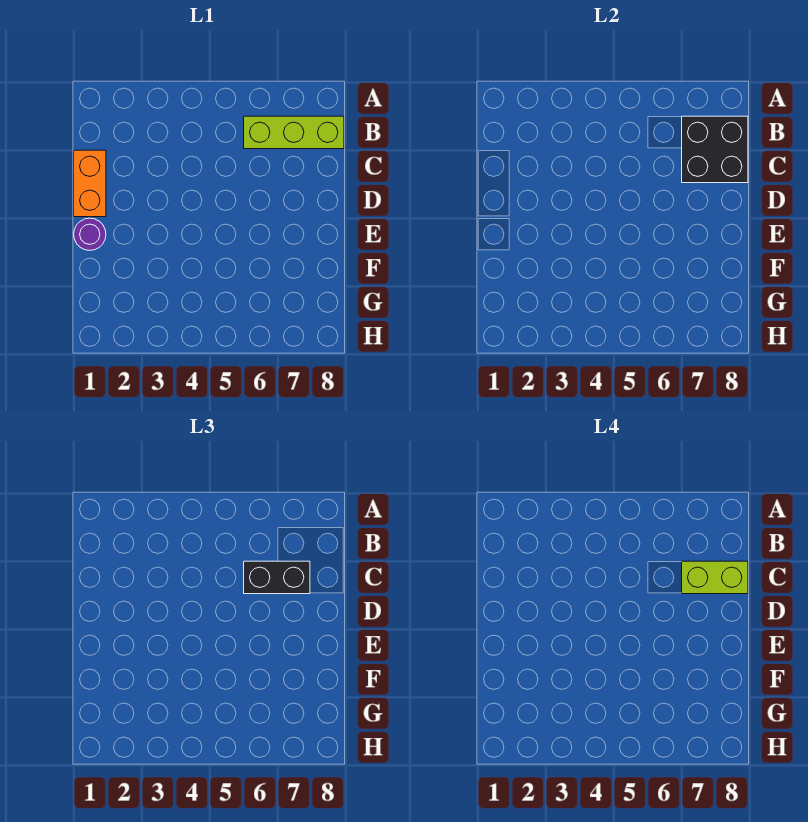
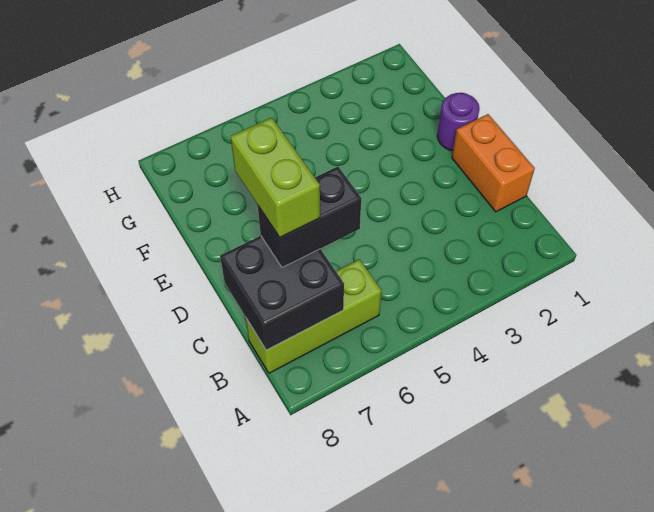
lime 1x2 brick [682,561,748,594] -> lime 1x2 brick turned to [231,117,320,237]

